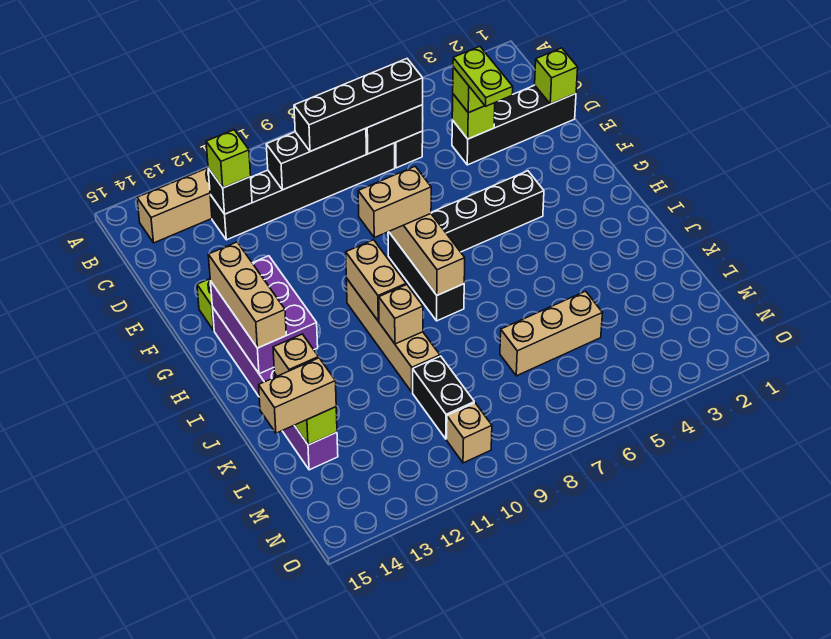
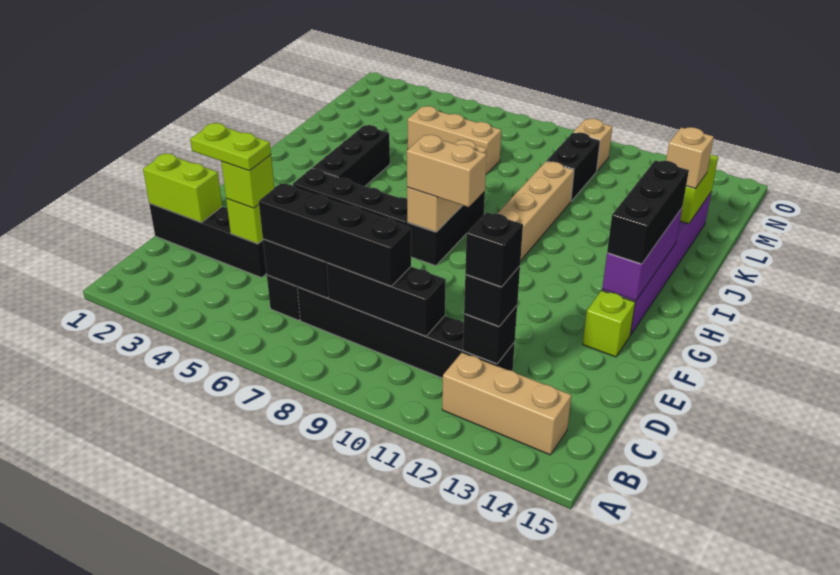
lime 1x1 brick [206,130,251,188] -> black 1x1 brick [464,266,520,326]
none -> black 1x1 brick [465,212,523,287]
lime 1x1 brick [535,48,578,104] -> lime 1x2 brick [143,154,222,222]
lime 1x2 plate [453,47,513,106] -> lime 1x2 plate turned to [190,123,271,171]
purple 2x3 brick [210,256,318,374] -> purple 1x3 brick [602,208,682,301]
tan 1x3 brick [208,242,286,348] -> black 1x3 brick [607,160,689,264]
none -> black 1x3 brick [312,125,390,186]
tan 1x2 brick [346,240,406,321] -> none
tan 1x1 brick [379,284,423,344] -> none
tan 1x2 brick [259,358,336,433] -> none

